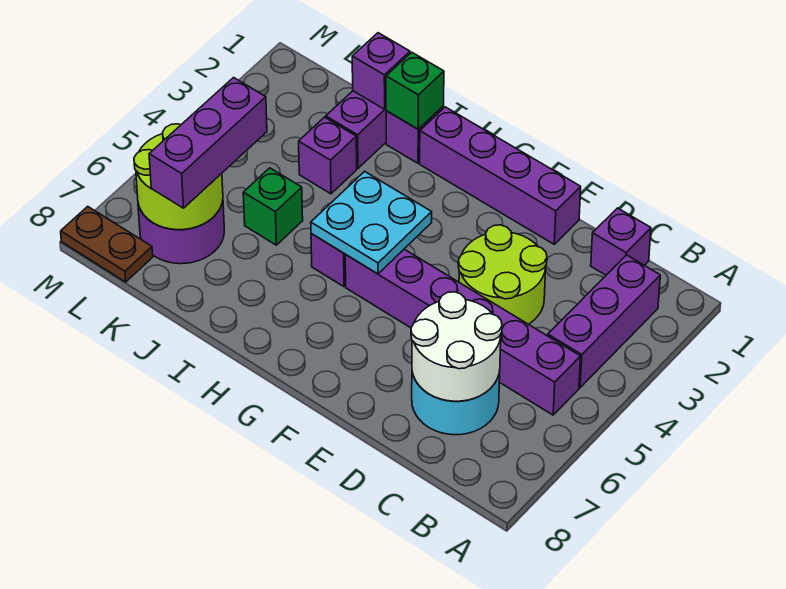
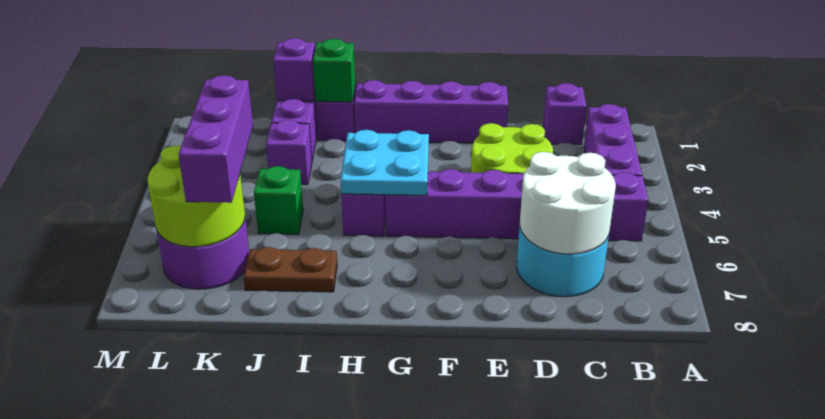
brown 1x2 plate [61,206,153,282] -> brown 1x2 plate moved to [243,247,337,292]

